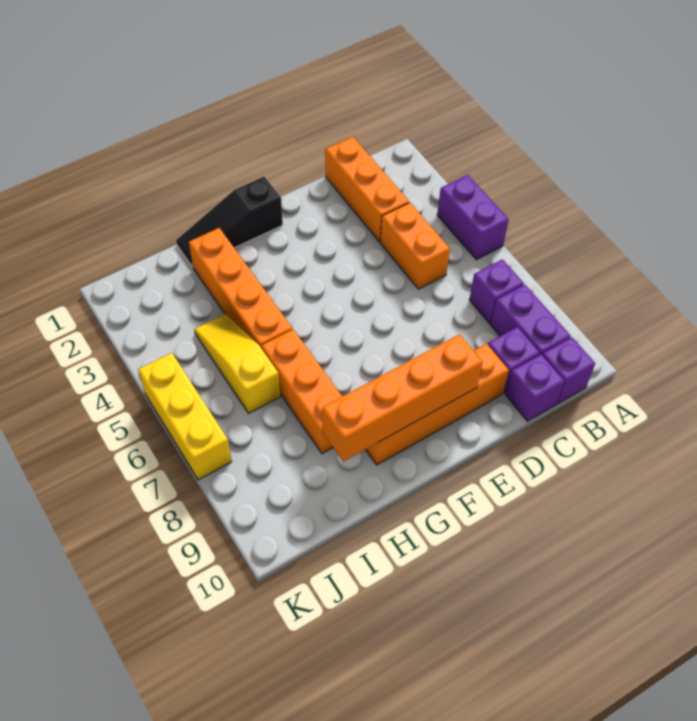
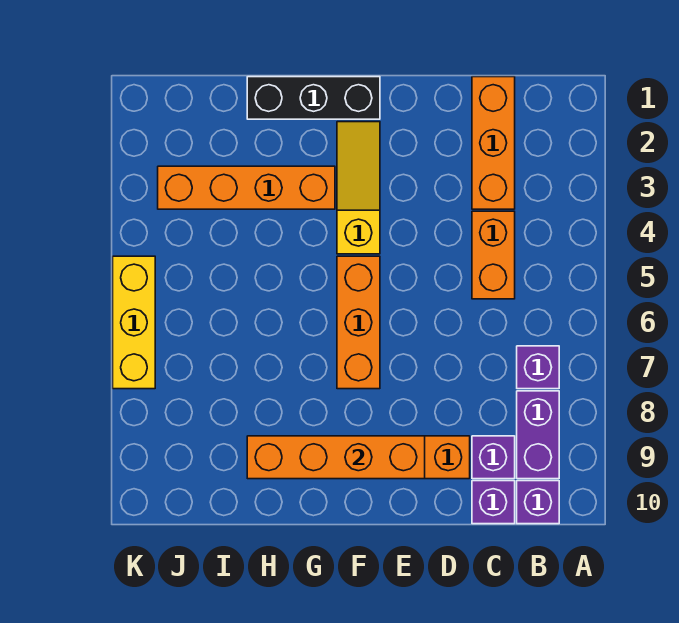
purple 1x2 brick [437,175,509,260] -> none
black 1x3 slope [176,177,283,267] -> black 1x3 brick [247,77,380,119]
orange 1x4 brick [189,228,292,348] -> orange 1x4 brick turned to [158,166,335,209]
orange 1x3 brick [261,329,342,454] -> orange 1x3 brick moved to [337,256,380,389]
yellow 1x3 slope [194,314,280,413] -> yellow 1x3 slope moved to [337,122,380,254]

